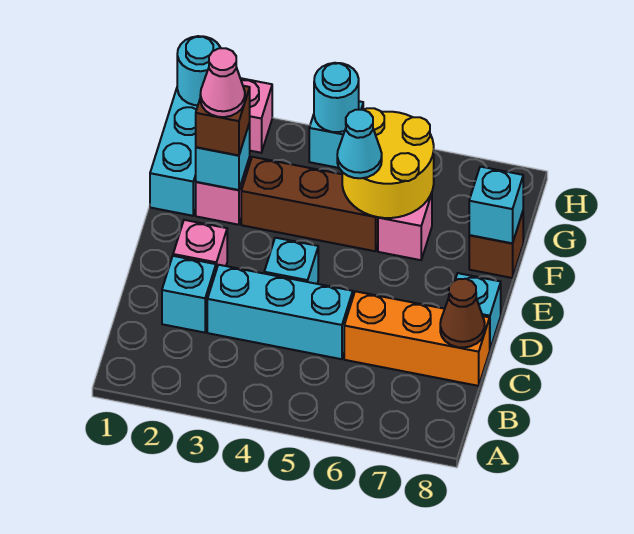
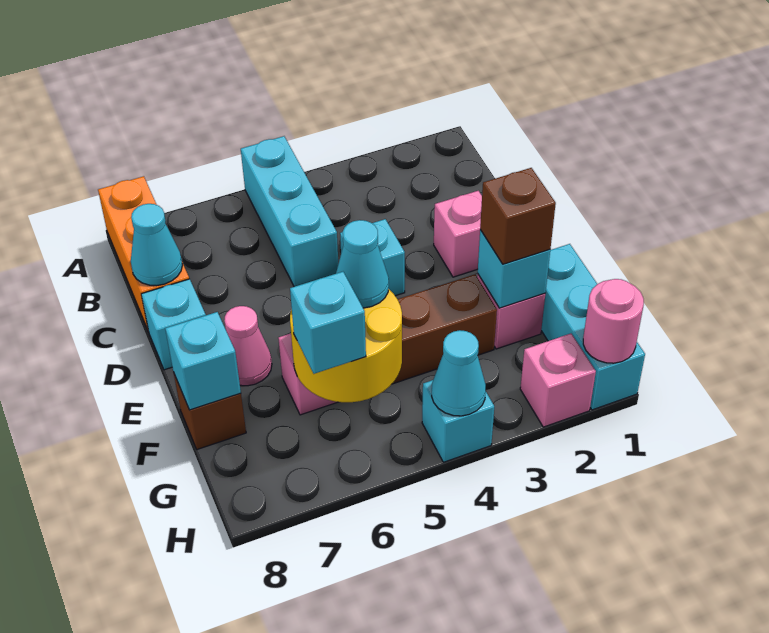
cyan 1x1 brick [162,256,216,333] -> cyan 1x1 brick moved to [290,272,366,374]
cyan 1x3 brick [207,265,353,359] -> cyan 1x3 brick turned to [241,136,338,287]
orange 1x3 brick [344,291,490,386] -> orange 1x3 brick turned to [98,176,189,332]
brown 1x1 cone [440,279,485,348] -> cyan 1x1 cone [131,204,182,286]
pink 1x1 cone [200,48,245,117] -> pink 1x1 cone moved to [224,306,272,386]
cyan 1x1 round brick [177,36,220,105] -> pink 1x1 round brick [583,279,644,363]
cyan 1x1 round brick [314,63,359,132] -> cyan 1x1 cone [432,330,486,416]

